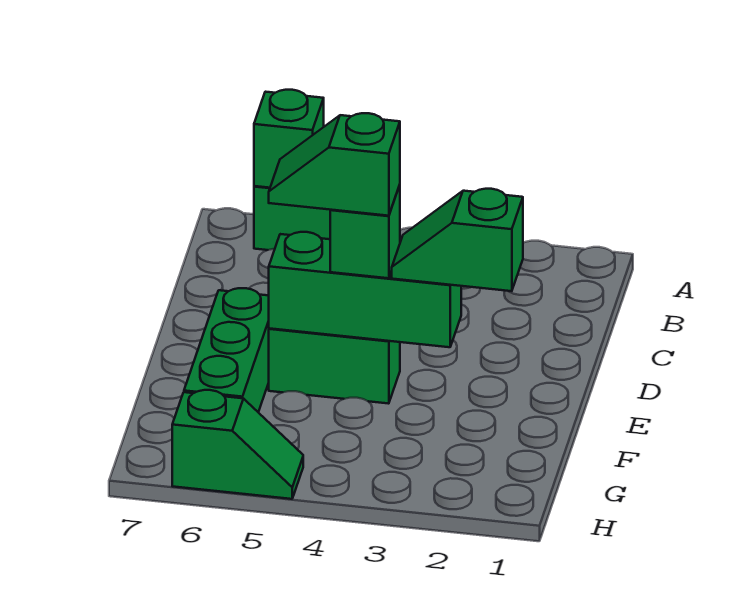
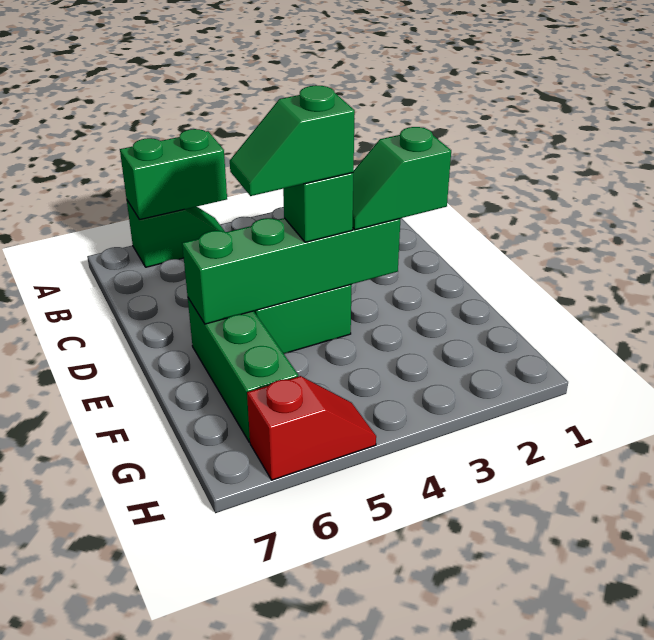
green 1x1 brick [254,90,324,188] -> green 1x2 brick [120,129,227,220]
green 1x3 brick [269,232,461,347] -> green 1x4 brick [182,218,400,324]
green 1x2 slope [172,390,303,499] -> red 1x2 slope [247,376,376,480]

